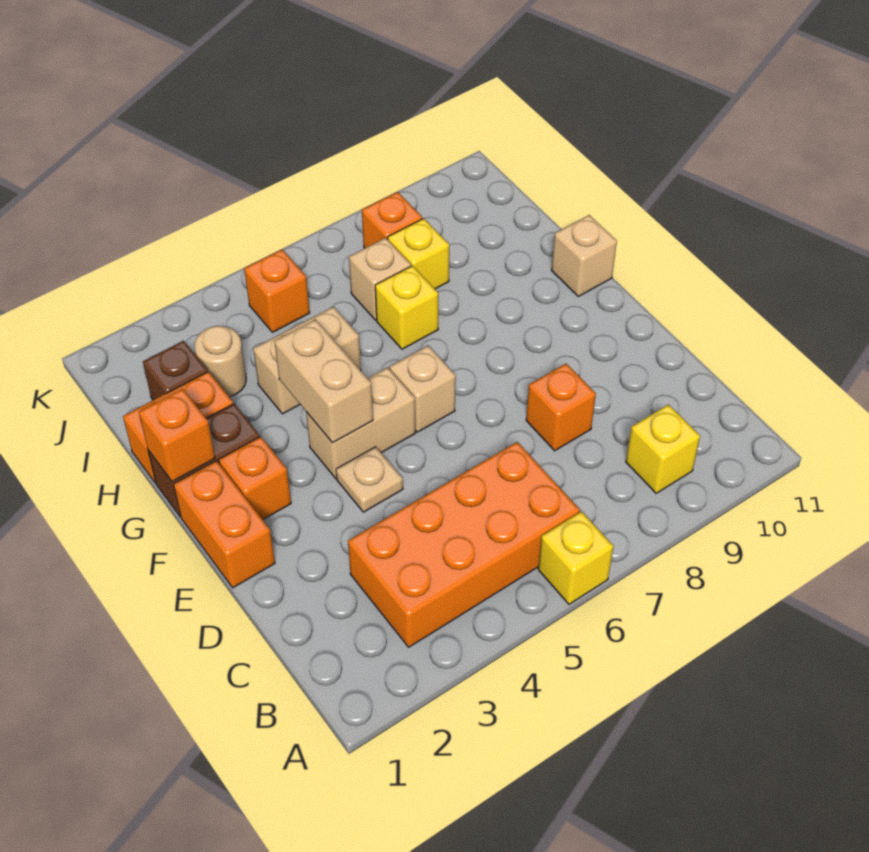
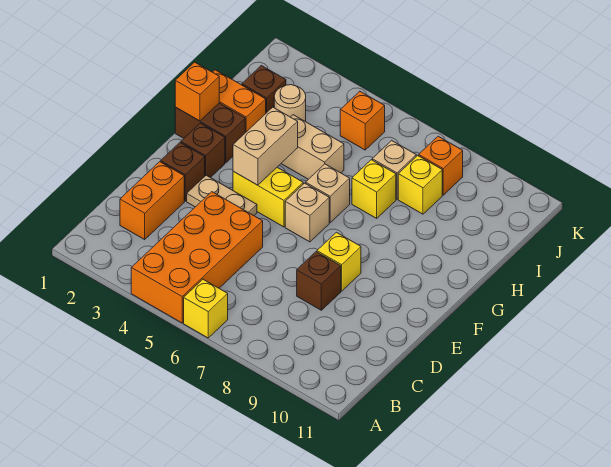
orange 2x4 brick [348,442,580,647] -> orange 2x4 brick turned to [131,192,263,323]
yellow 1x1 brick [626,405,700,493] -> yellow 1x1 brick moved to [317,232,361,291]
orange 1x1 brick [526,364,596,451] -> brown 1x1 brick [297,252,341,310]
orange 1x2 brick [174,461,275,588] -> orange 1x2 brick moved to [120,162,184,239]
none -> brown 1x1 brick [161,143,205,201]
tan 1x1 plate [336,447,403,512] -> tan 1x2 plate [187,175,257,215]
orange 1x1 brick [219,437,291,520] -> brown 1x1 brick [181,123,225,178]
tan 1x2 brick [306,368,415,478] -> yellow 1x2 brick [233,167,303,227]
tan 1x1 brick [552,215,617,296] -> tan 1x1 brick moved to [306,164,350,222]

